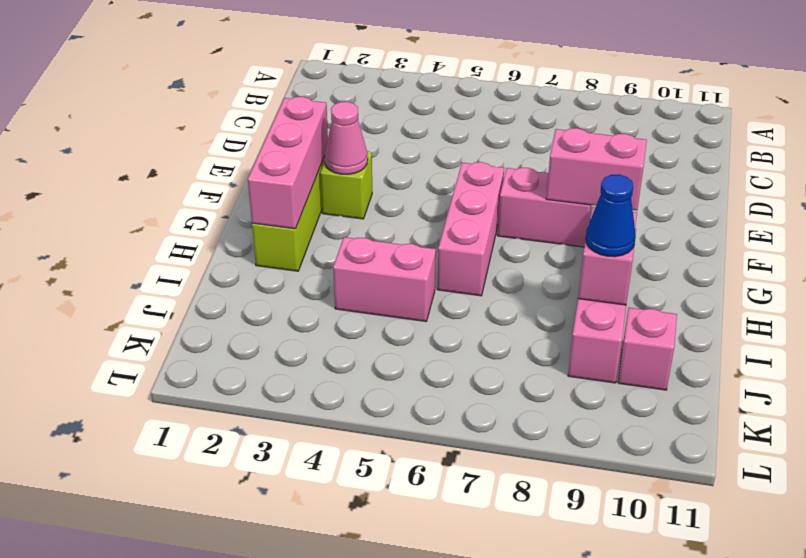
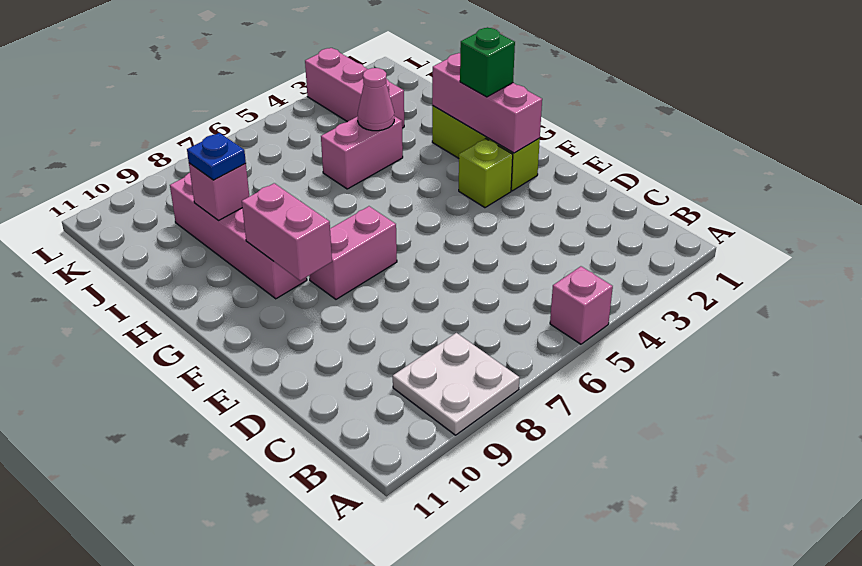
none -> white 2x2 plate [393,333,520,435]
pink 1x1 cone [325,102,368,174] -> pink 1x1 cone moved to [358,68,394,131]
pink 1x3 brick [437,162,504,296] -> pink 1x3 brick moved to [305,48,404,128]
pink 1x2 brick [546,128,647,211] -> pink 1x2 brick turned to [242,183,332,281]
none -> green 1x1 brick [460,27,515,97]
blue 1x1 cone [586,174,636,257] -> blue 1x1 plate [187,133,246,180]
pink 1x1 brick [618,308,677,390] -> pink 1x1 brick moved to [550,266,613,344]

